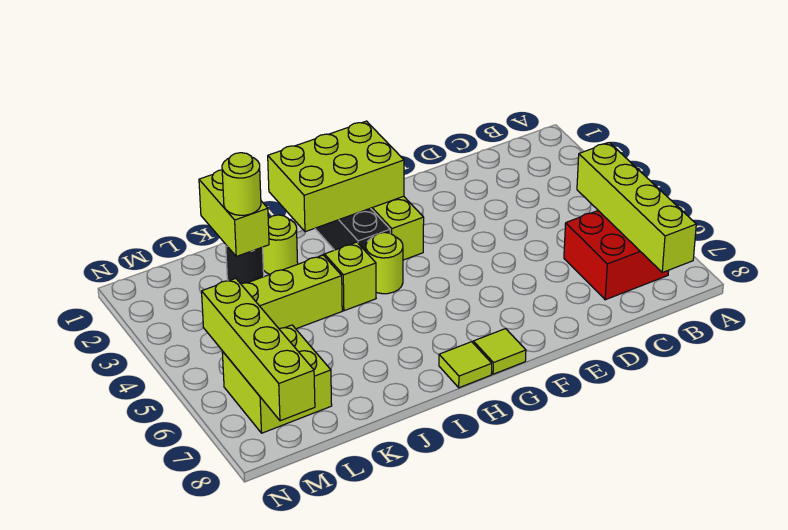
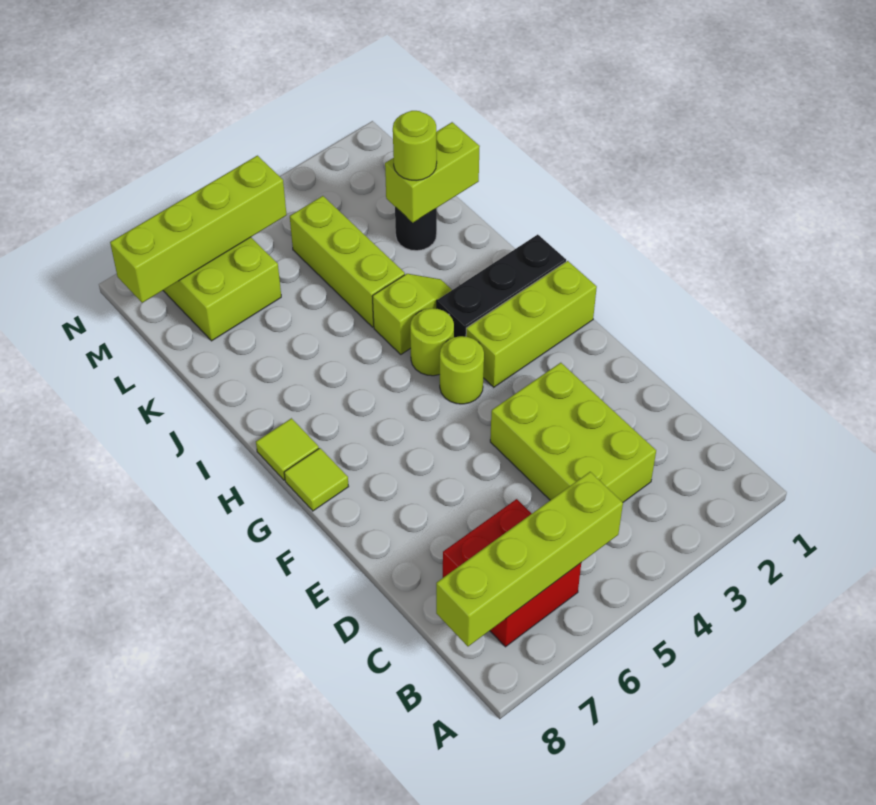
lime 2x3 brick [268,121,404,232] -> lime 2x3 brick moved to [490,363,656,502]
lime 1x1 round brick [263,215,298,274] -> lime 1x1 round brick moved to [440,336,484,404]

